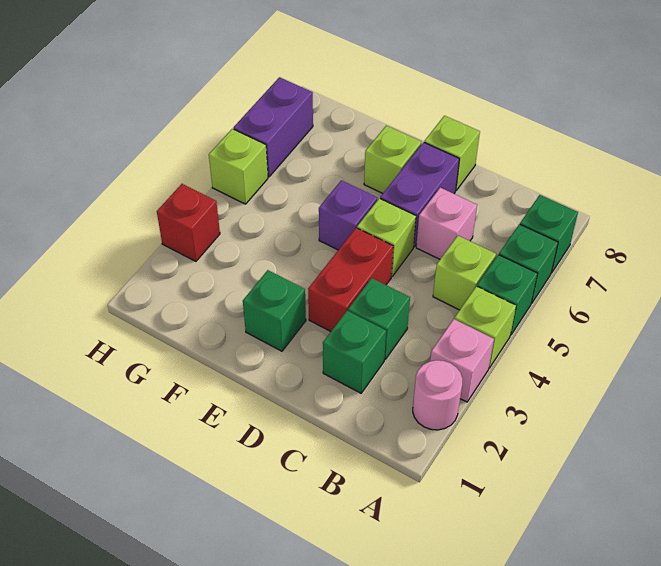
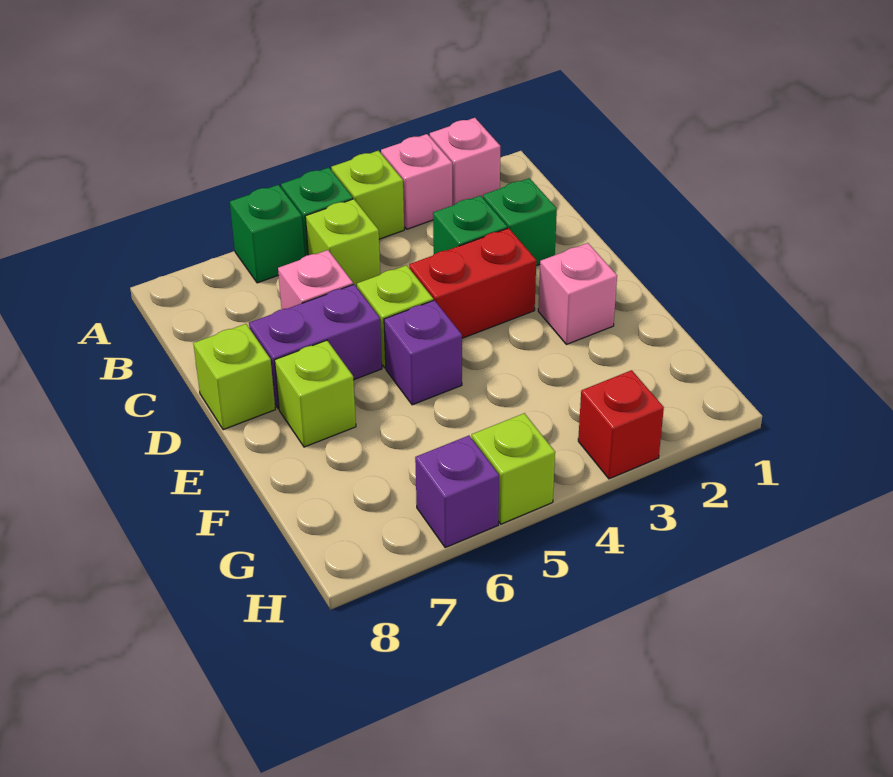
pink 1x1 round brick [413,360,462,430] -> pink 1x1 brick [430,118,500,205]
green 1x1 brick [520,195,578,273] -> none
green 1x1 brick [243,270,306,351] -> pink 1x1 brick [538,243,617,345]
purple 1x2 brick [234,77,313,177] -> purple 1x1 brick [415,436,499,548]

